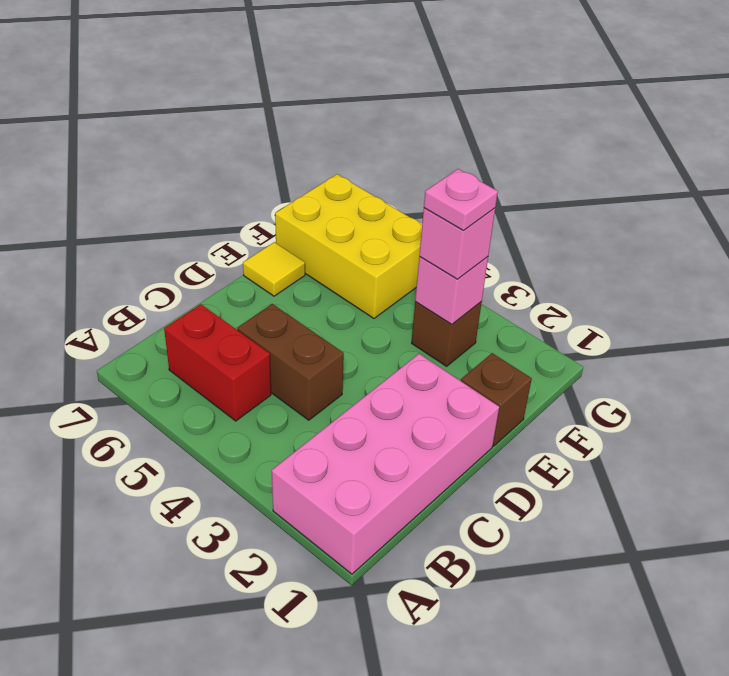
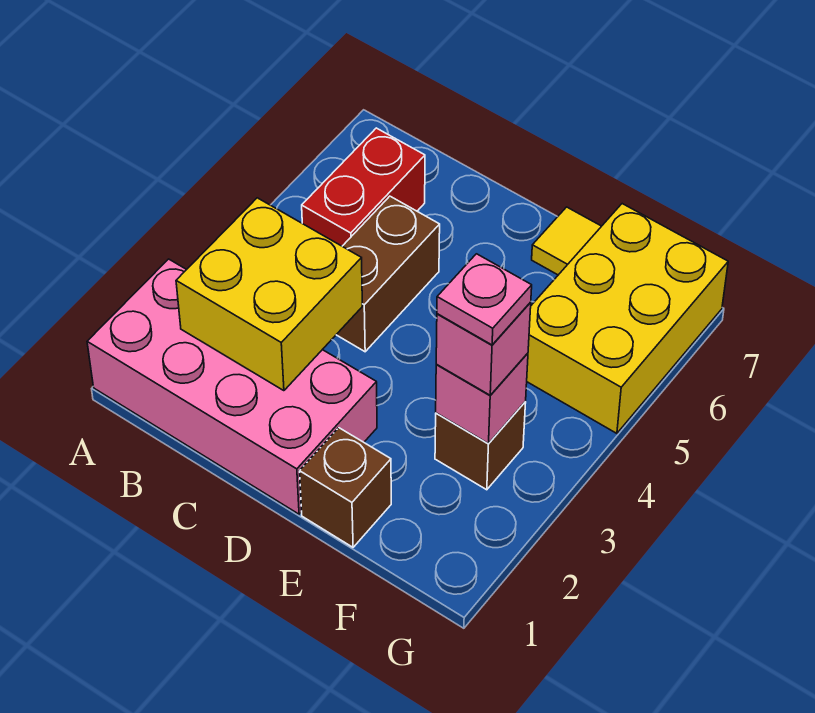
none -> yellow 2x2 brick [176,198,362,391]

